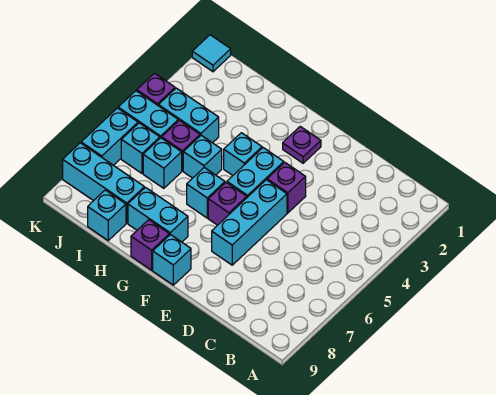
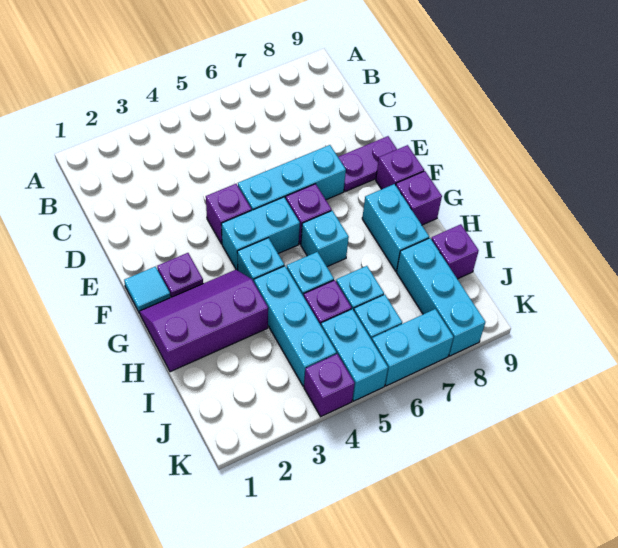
none -> purple 1x2 plate [338,136,397,192]
cyan 1x1 brick [153,234,191,285] -> purple 1x1 brick [376,145,424,189]
none -> purple 2x3 slope [140,270,268,372]
cyan 1x2 brick [159,88,219,143] -> cyan 1x3 brick [254,266,336,386]
cyan 1x1 brick [88,190,126,240] -> purple 1x1 brick [431,224,479,279]
cyan 1x1 tile [192,35,231,72] -> cyan 1x1 tile moved to [124,267,171,313]

